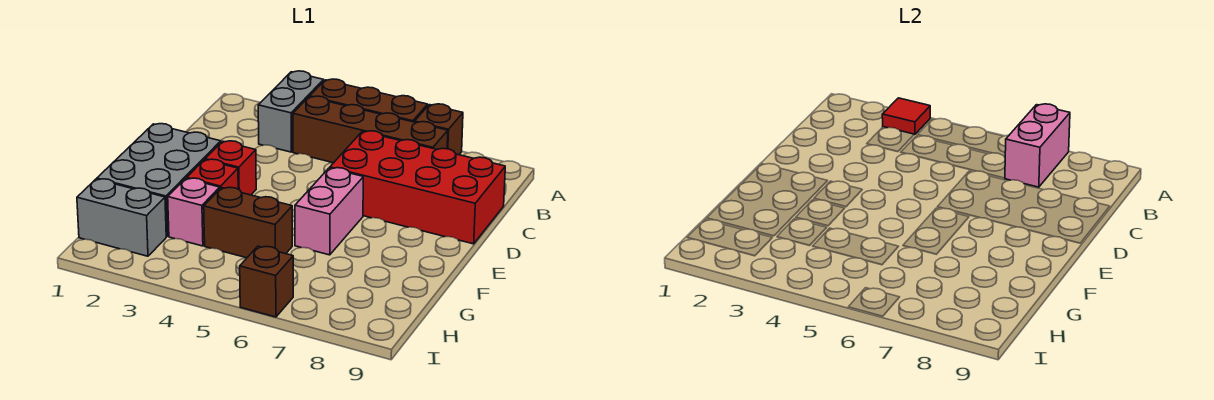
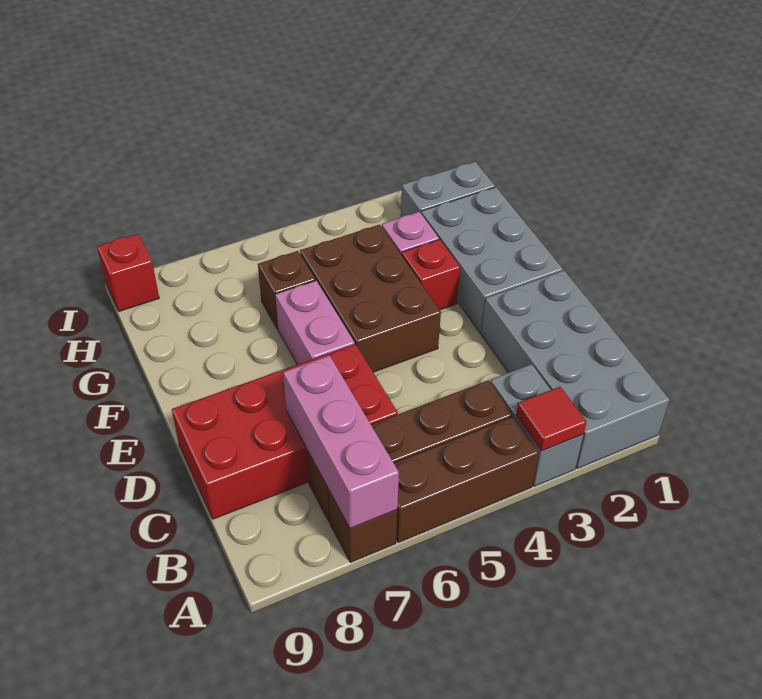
none -> grey 2x4 brick [481,270,669,469]
pink 1x2 brick [1005,104,1070,187] -> pink 1x3 brick [283,356,399,528]
red 1x1 brick [205,141,256,195] -> red 1x1 brick moved to [97,234,159,311]
brown 1x2 brick [204,187,292,258] -> brown 2x3 brick [300,225,441,372]
brown 1x1 brick [240,246,293,317] -> brown 1x1 brick moved to [258,251,316,329]

